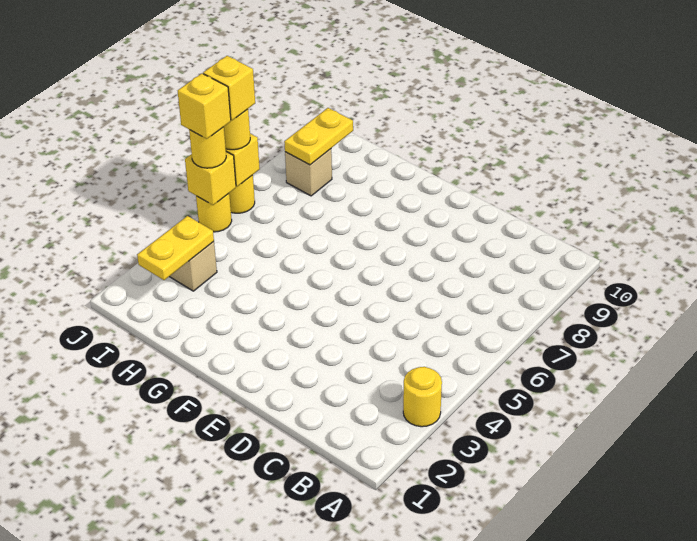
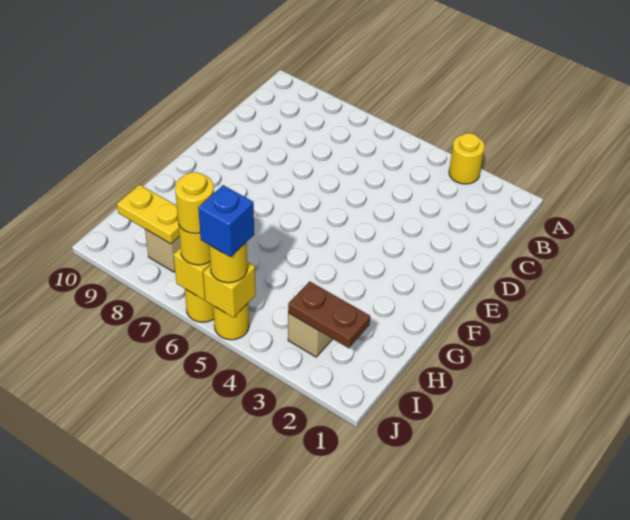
yellow 1x2 plate [137,216,214,280] -> brown 1x2 plate [288,281,370,348]
yellow 1x1 brick [178,73,231,139] -> blue 1x1 brick [198,185,254,257]
yellow 1x1 brick [203,56,255,120] -> yellow 1x1 round brick [175,172,214,234]

